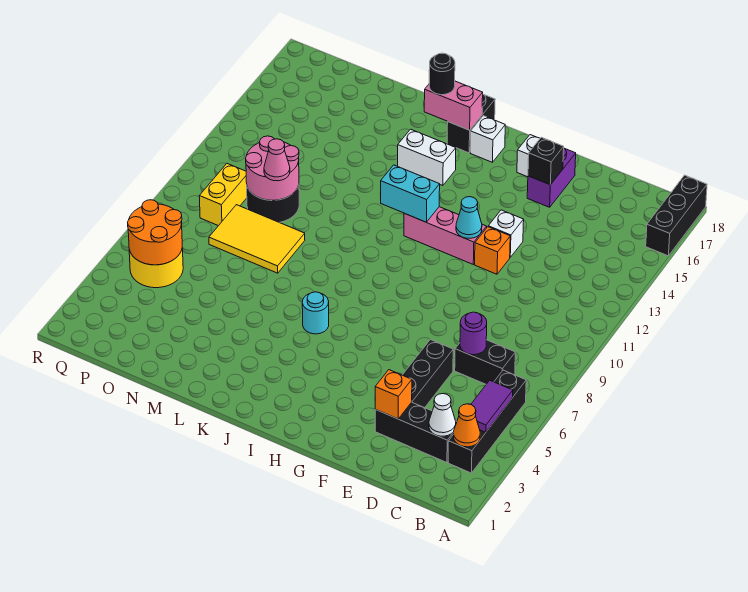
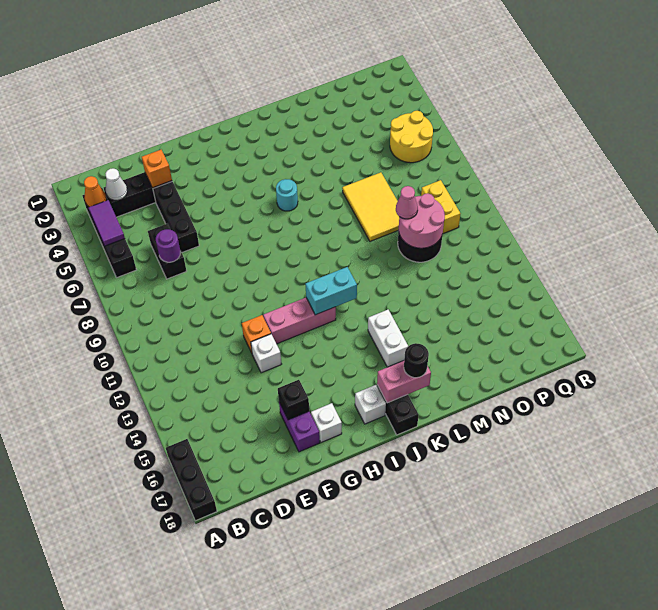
black 1x2 brick [455,340,515,384] -> black 1x2 brick turned to [148,223,186,279]
cyan 1x1 cone [456,197,482,238] -> none
white 1x2 brick [398,129,456,186] -> white 1x2 brick turned to [368,310,408,367]
yellow 2x3 tile [209,205,305,273] -> yellow 2x3 tile turned to [342,172,399,241]
orange 2x2 round brick [128,200,182,265] -> none

